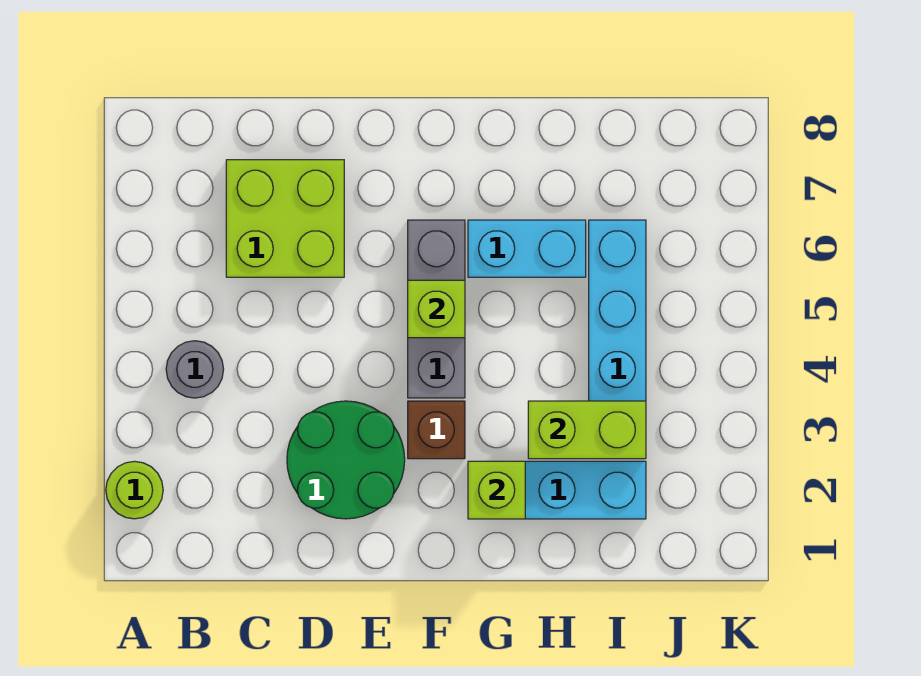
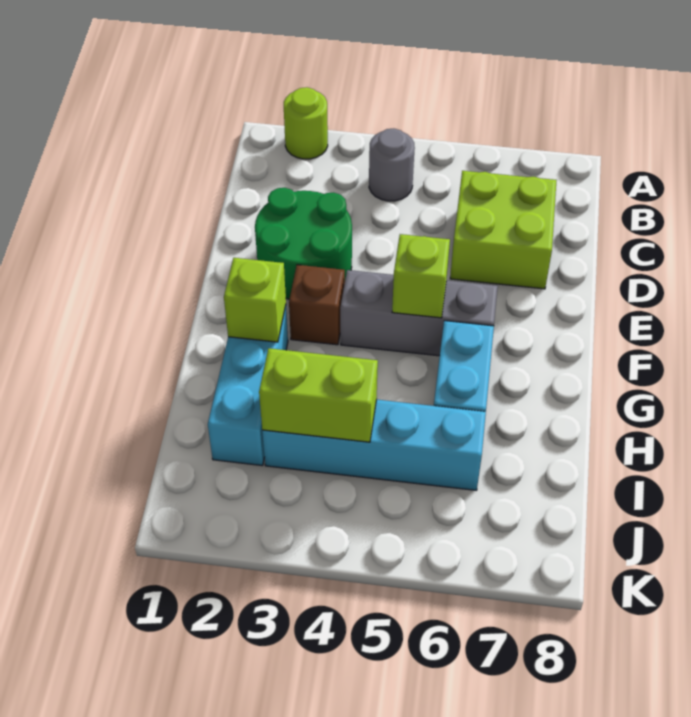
lime 1x2 brick [528,401,646,459] -> lime 1x2 brick turned to [259,348,378,442]

